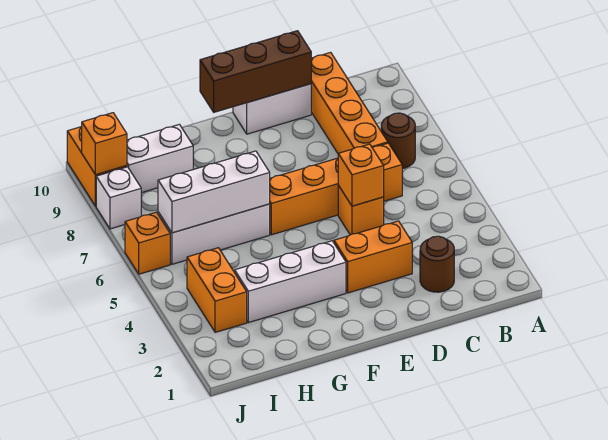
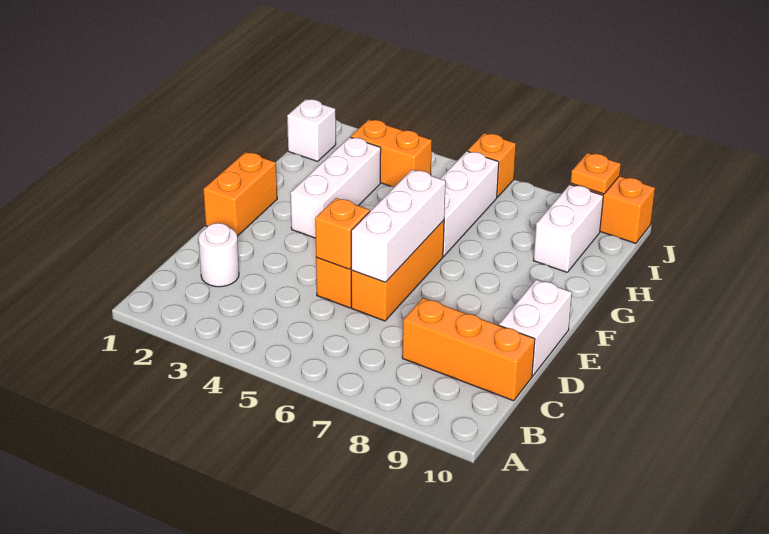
brown 1x1 round brick [381,113,415,169] -> none
brown 1x1 round brick [420,236,454,292] -> white 1x1 round brick [199,223,239,287]
orange 1x4 brick [270,143,402,235] -> orange 1x3 brick [351,220,444,321]
orange 1x4 brick [311,52,388,154] -> orange 1x3 brick [402,298,535,401]
orange 1x2 brick [334,221,412,293] -> orange 1x2 brick moved to [203,152,277,236]
brown 1x3 brick [200,31,311,112] -> none
white 1x3 brick [158,151,270,233] -> white 1x3 brick moved to [351,170,446,282]
white 1x1 brick [96,167,141,229] -> white 1x1 brick moved to [287,99,336,161]
orange 1x1 brick [82,113,127,175] -> orange 1x1 plate [571,153,621,194]

